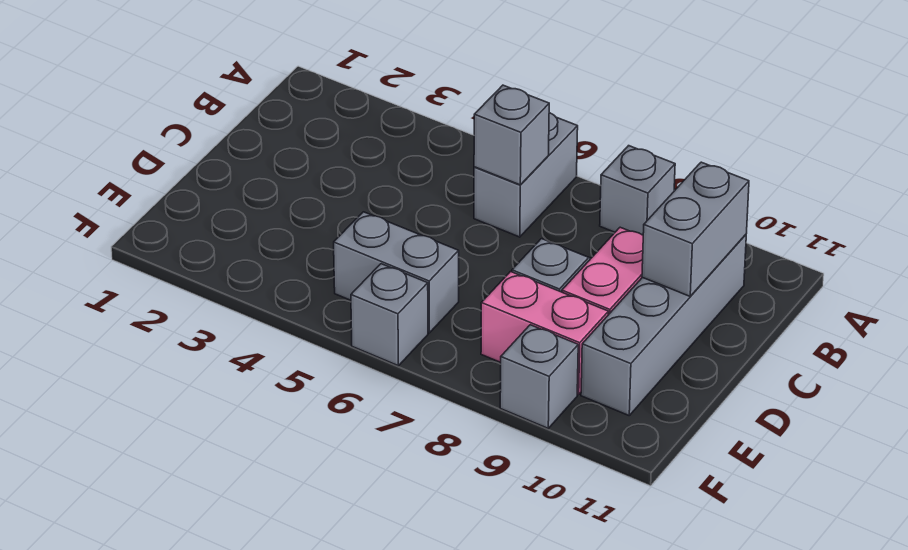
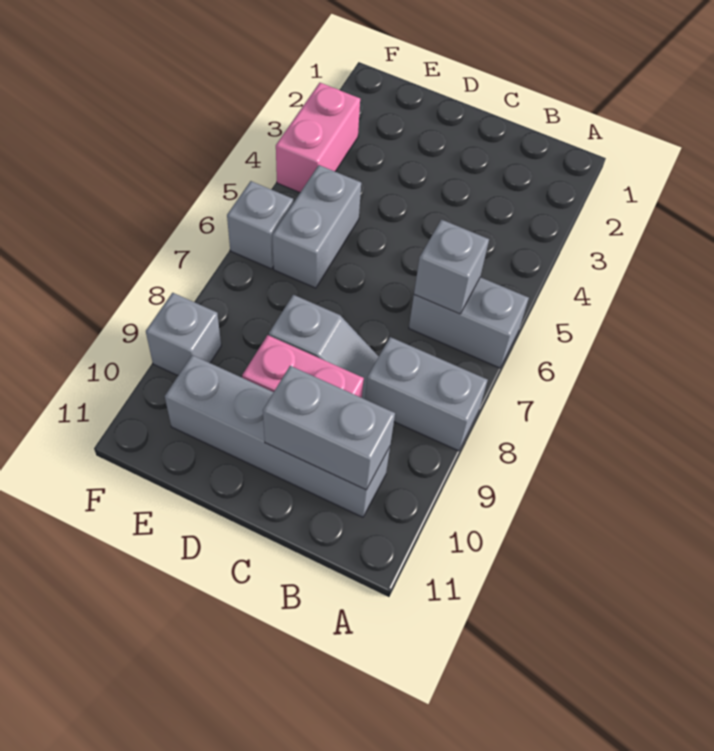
grey 1x1 brick [600,146,675,235] -> grey 1x2 brick [365,337,488,451]
pink 1x2 brick [481,272,608,395] -> pink 1x2 brick moved to [276,83,360,192]

